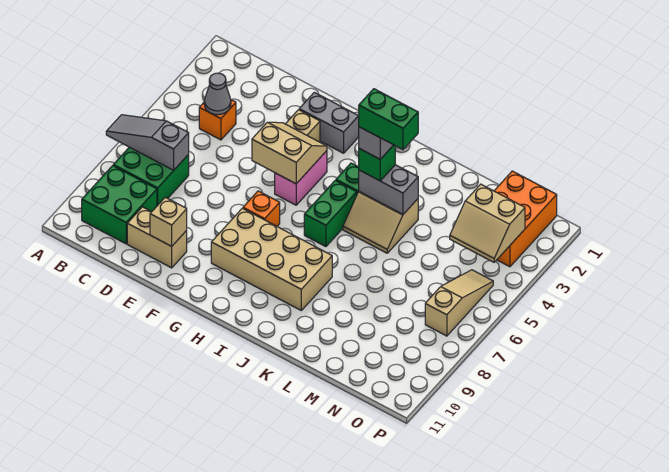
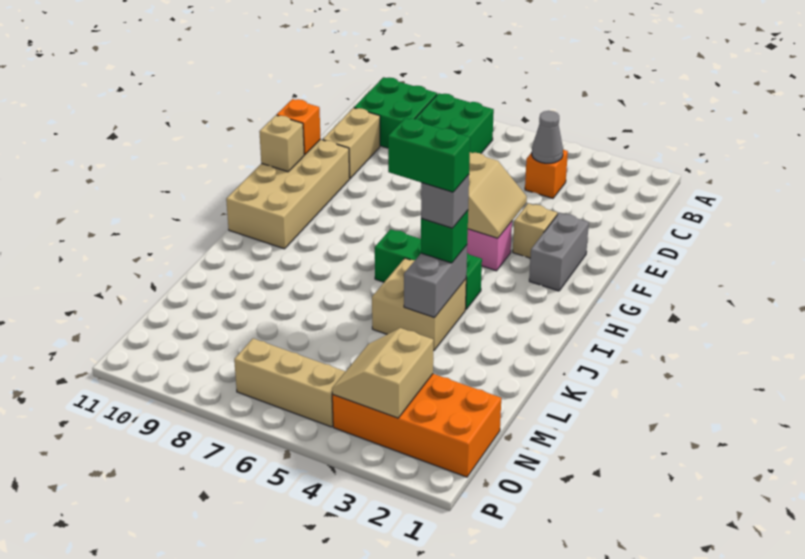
grey 1x3 slope [106,115,189,170] -> none
tan 1x1 brick [150,197,187,246] -> tan 1x1 brick moved to [259,115,304,172]
orange 1x1 brick [243,191,280,226] -> orange 1x1 brick moved to [277,99,321,155]
tan 2x4 brick [211,208,332,310] -> tan 2x4 brick moved to [226,139,350,249]
tan 2x2 slope [343,192,418,253] -> tan 2x2 brick [372,258,466,350]
green 1x2 brick [359,89,418,150] -> green 1x2 brick turned to [388,118,470,192]
orange 2x3 brick [494,171,557,267] -> orange 2x4 brick [332,374,501,477]
tan 1x3 slope [425,270,493,336] -> tan 1x3 brick [234,339,346,427]

